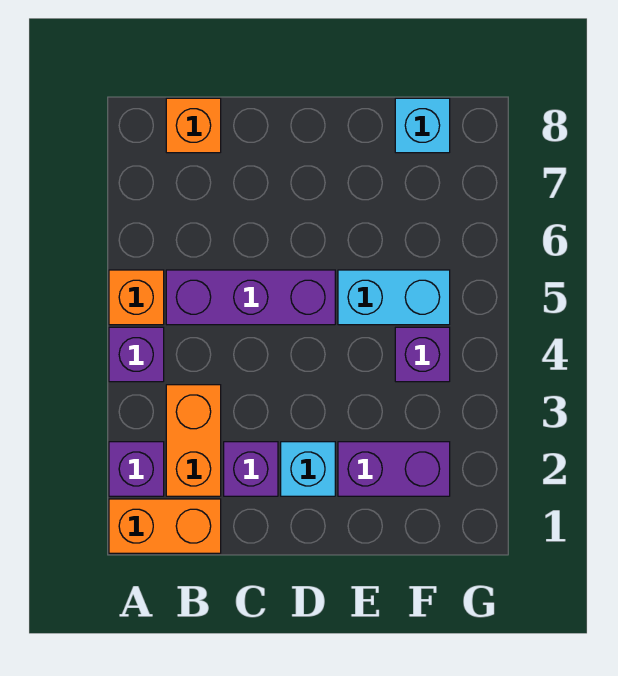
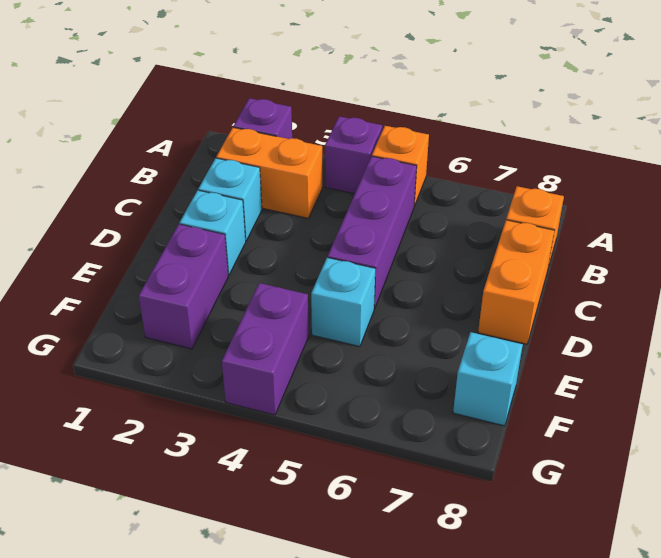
orange 1x2 brick [109,499,221,553] -> orange 1x2 brick moved to [478,220,554,344]
purple 1x1 brick [224,442,278,496] -> cyan 1x1 brick [198,158,262,241]
cyan 1x2 brick [338,270,450,325] -> cyan 1x1 brick [311,257,375,347]
purple 1x1 brick [395,327,450,382] -> purple 1x2 brick [222,283,309,415]

